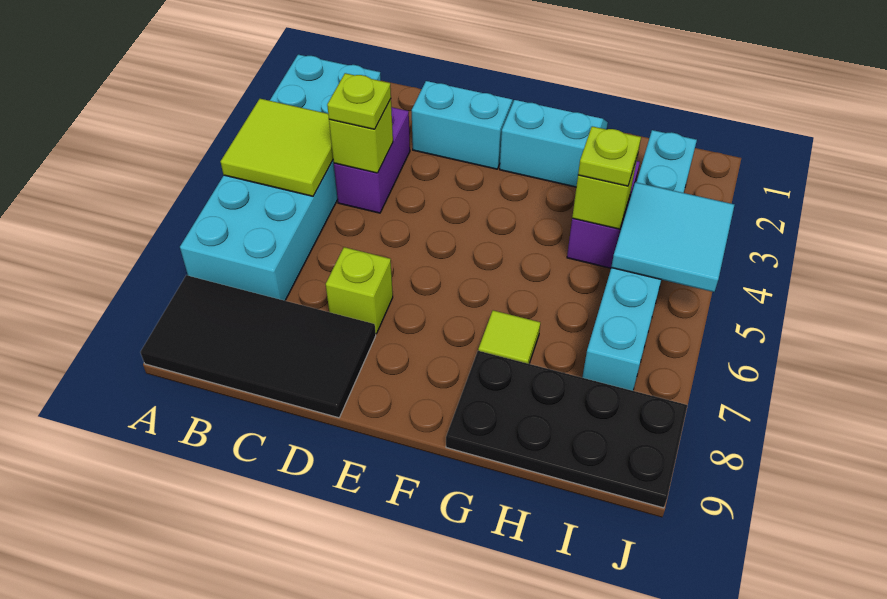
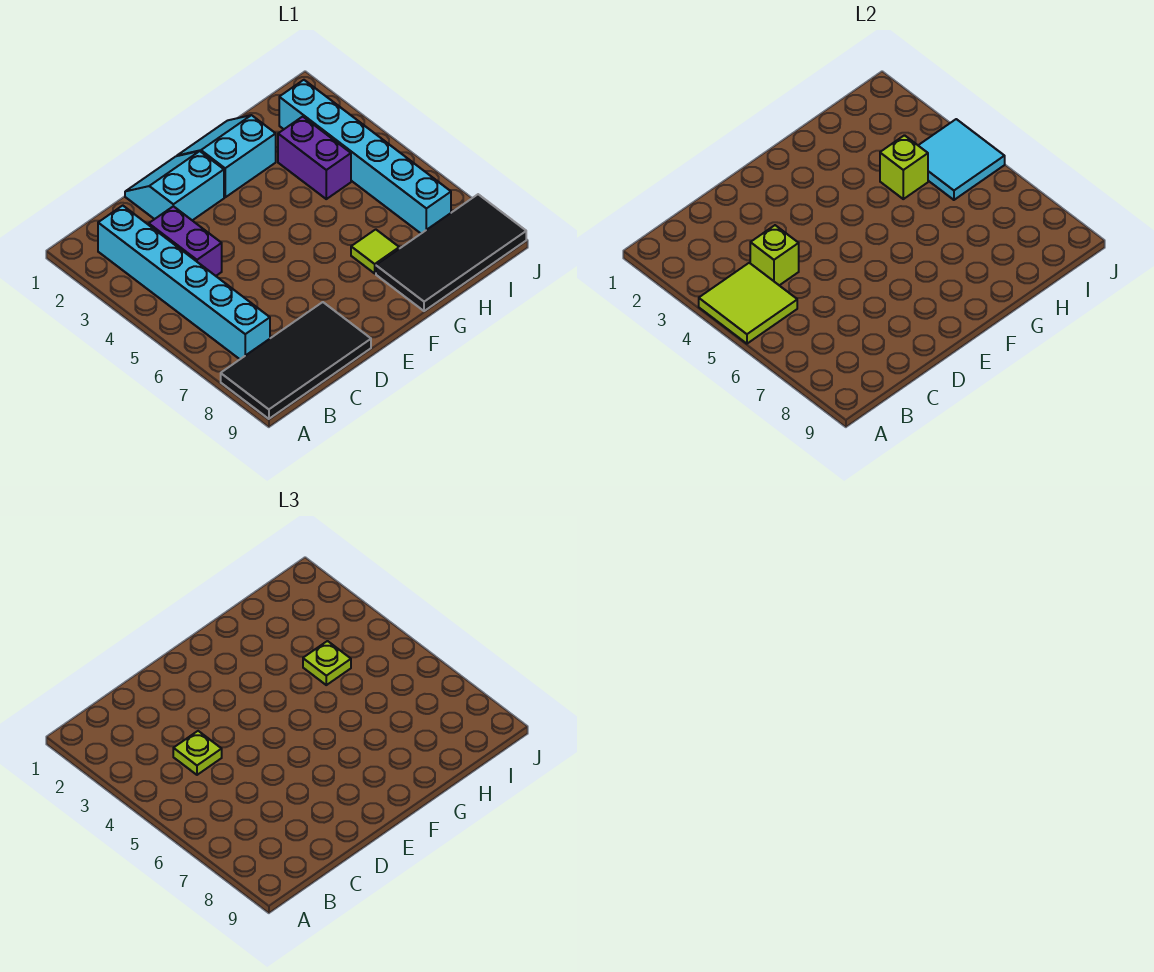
cyan 2x6 brick [180,55,381,301] -> cyan 1x6 brick [98,206,270,359]
lime 1x1 brick [326,247,393,334] -> none
black 2x4 plate [446,351,688,508] -> black 2x4 tile [376,194,526,311]

